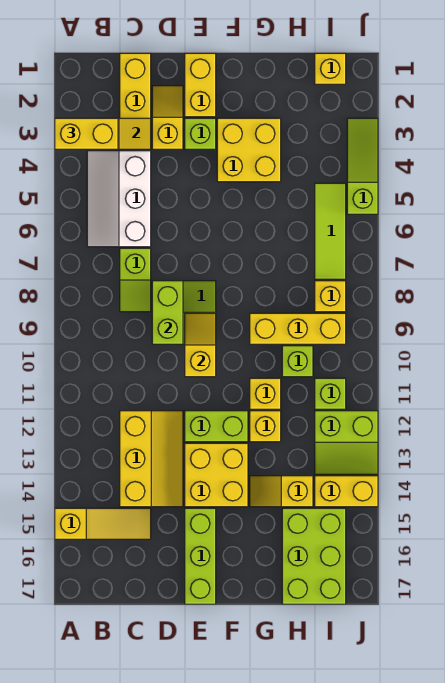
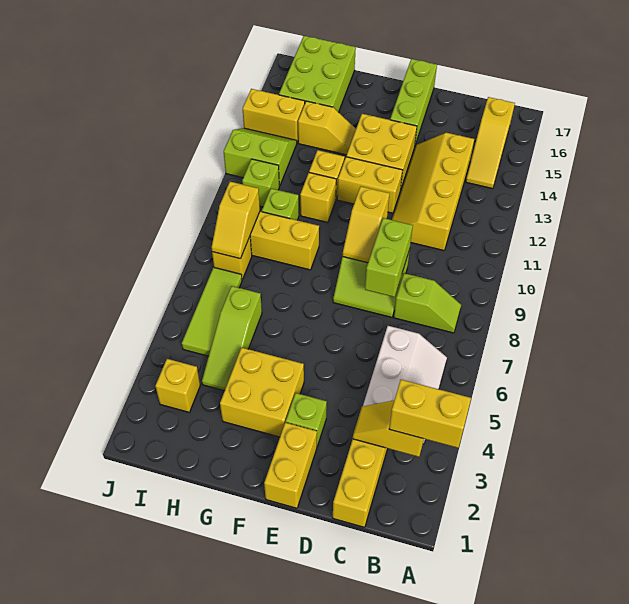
yellow 1x3 slope [55,508,151,539] -> yellow 1x3 slope turned to [466,97,515,189]
lime 1x2 slope [120,248,151,312] -> lime 1x2 slope turned to [394,273,461,333]
yellow 2x3 slope [120,411,183,507] -> yellow 2x4 slope [392,133,474,250]
yellow 1x2 slope [152,86,183,149] -> yellow 1x2 slope moved to [212,182,260,259]
lime 1x2 brick [185,411,248,442] -> yellow 1x2 brick [337,157,402,213]
yellow 1x1 brick [315,53,346,84] -> yellow 1x1 brick moved to [155,359,200,412]
lime 1x3 slope [347,118,378,214] -> lime 1x3 slope moved to [202,286,262,391]

